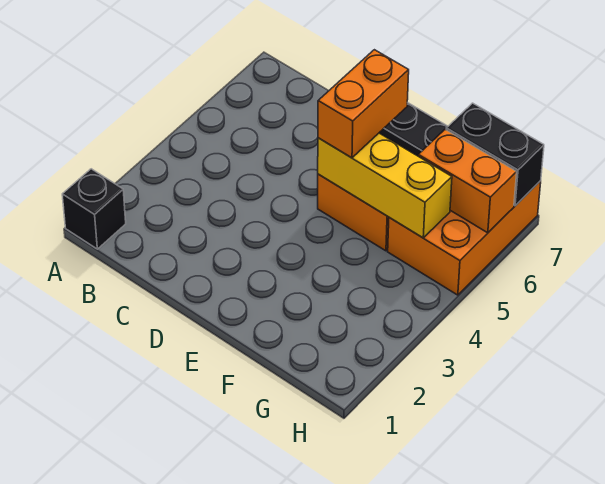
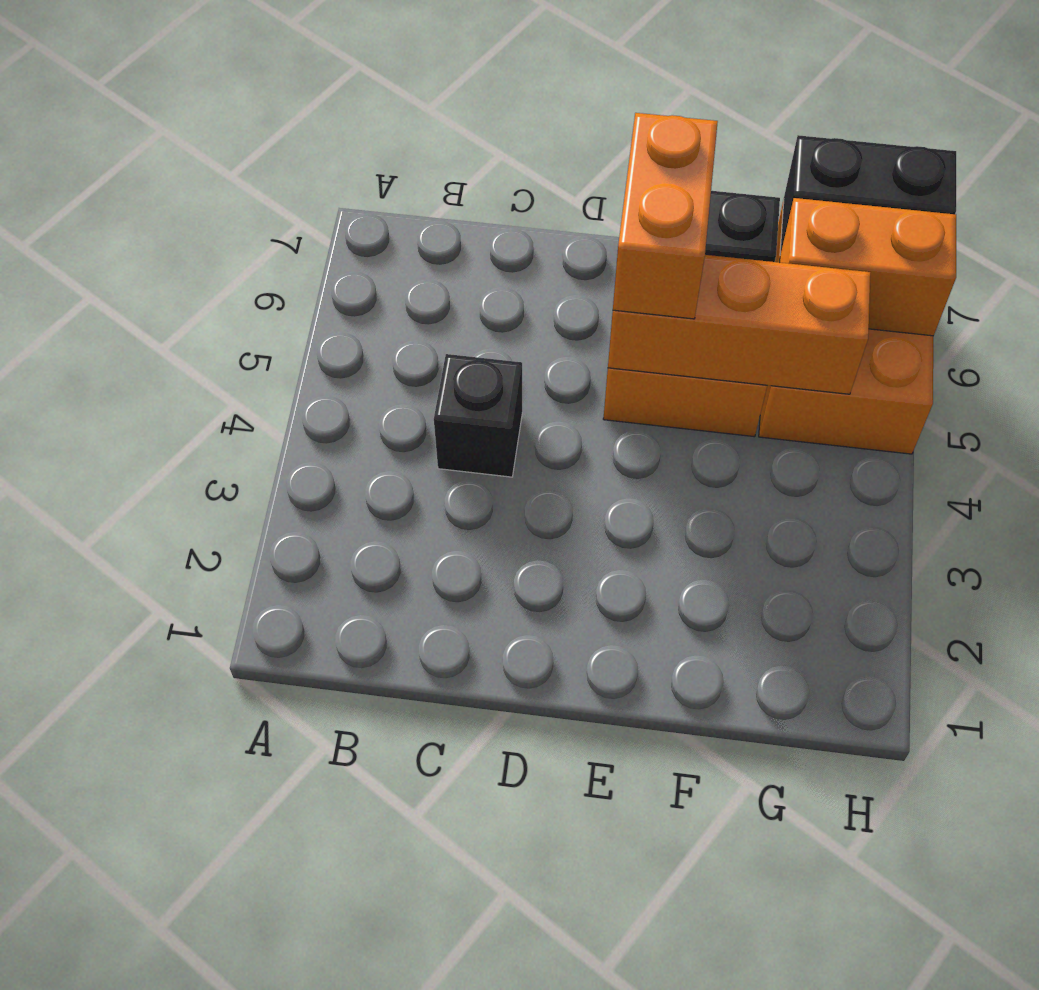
black 1x1 brick [62,169,126,249] -> black 1x1 brick moved to [434,354,522,477]
yellow 1x3 brick [318,133,452,238] -> orange 1x3 brick [608,255,870,394]

